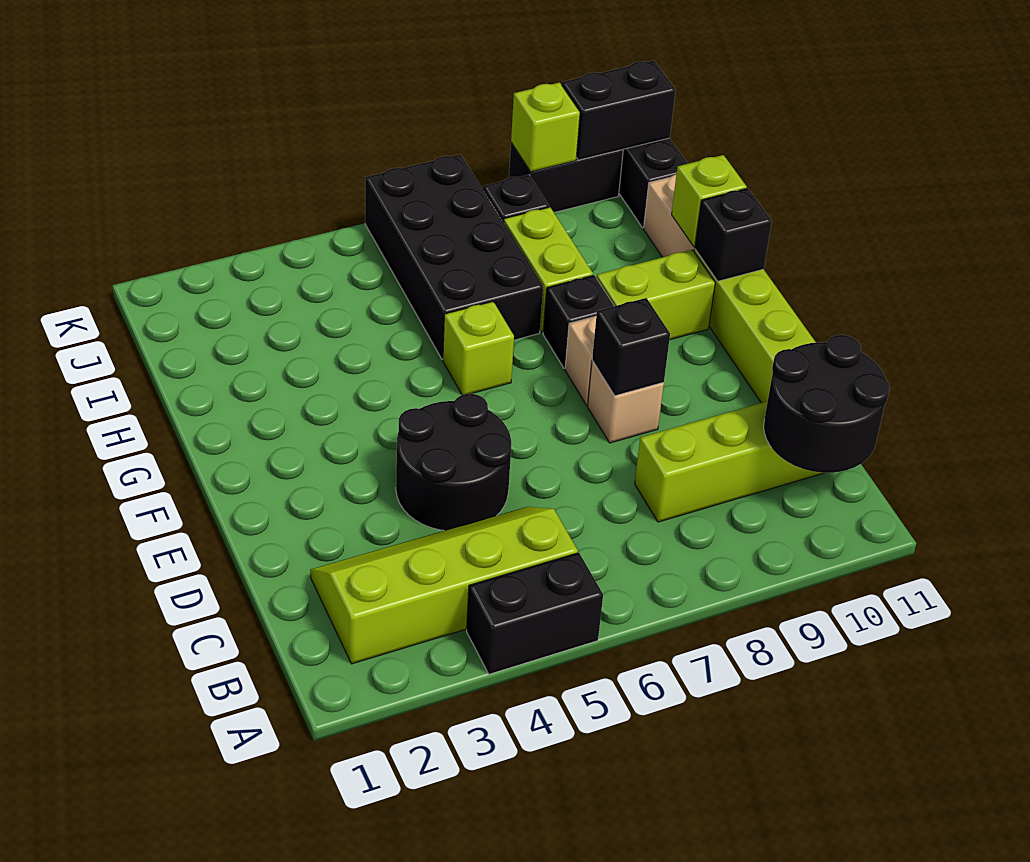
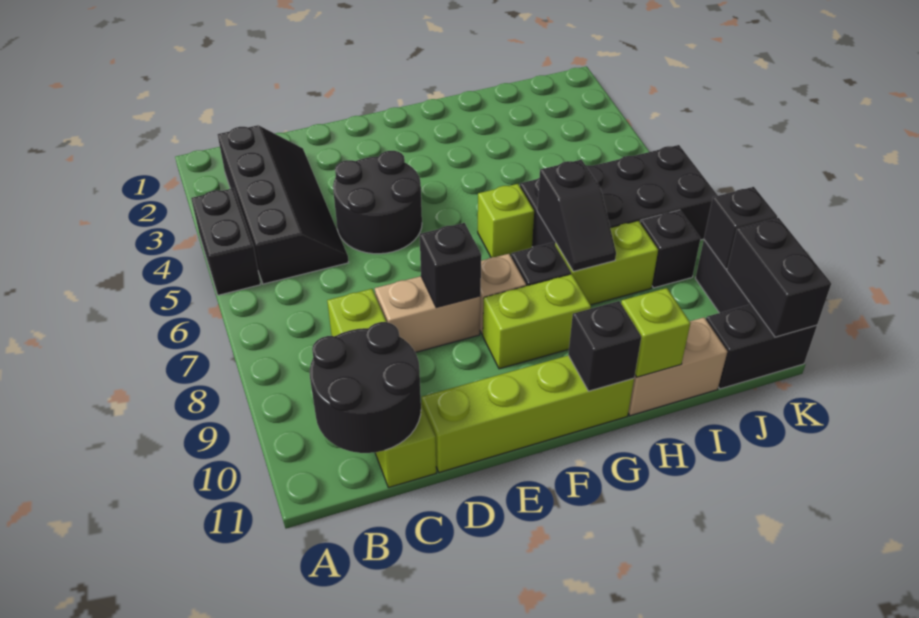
lime 2x4 slope [310,507,578,664] -> black 2x4 slope [218,125,349,284]
tan 1x1 brick [588,361,664,443] -> tan 1x2 brick [375,276,480,353]
lime 1x2 brick [596,250,715,340] -> lime 1x2 brick turned to [483,274,591,369]
none -> black 1x2 slope [537,160,616,271]
lime 1x1 brick [511,83,580,172] -> black 1x1 brick [704,187,777,269]

